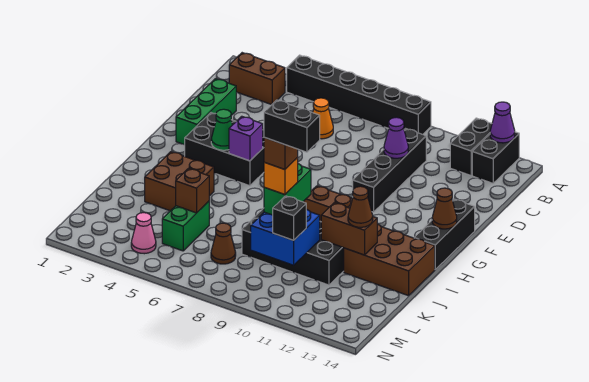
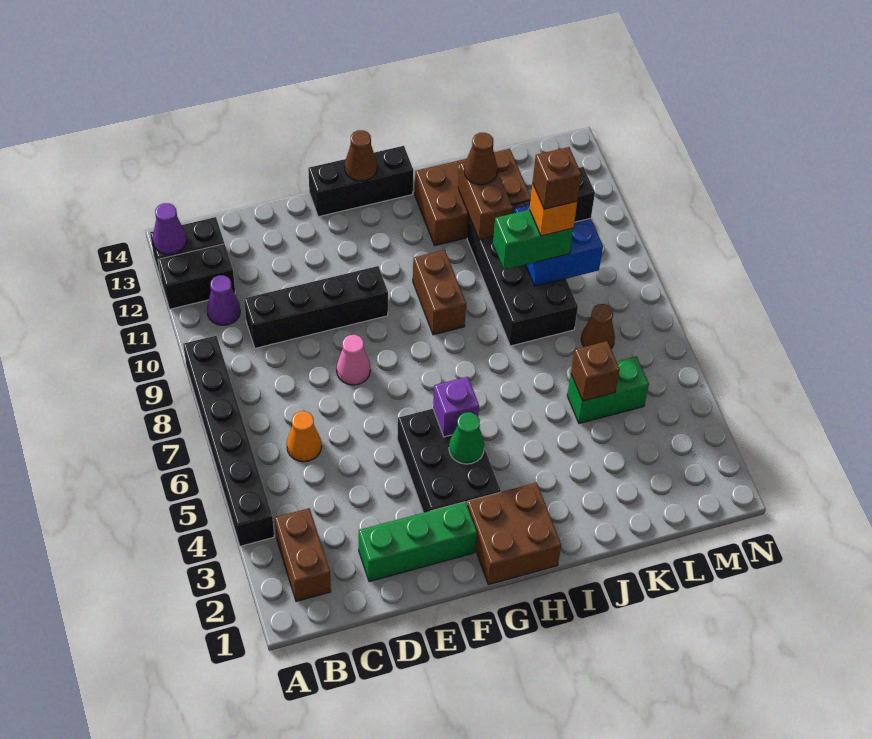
purple 1x1 cone [384,117,408,158] -> purple 1x1 cone moved to [207,275,240,325]
brown 2x2 brick [145,152,214,211] -> brown 2x2 brick moved to [467,483,561,585]
brown 2x3 brick [344,224,435,296] -> brown 2x3 brick turned to [415,149,531,245]
black 1x2 brick [264,100,320,152] -> none
pink 1x1 cone [131,213,156,254] -> pink 1x1 cone moved to [337,335,370,385]

